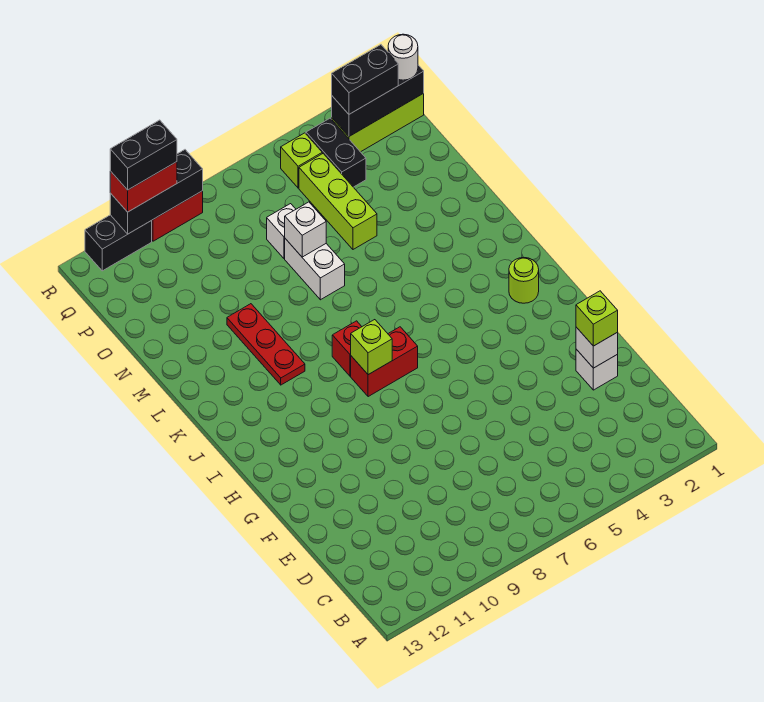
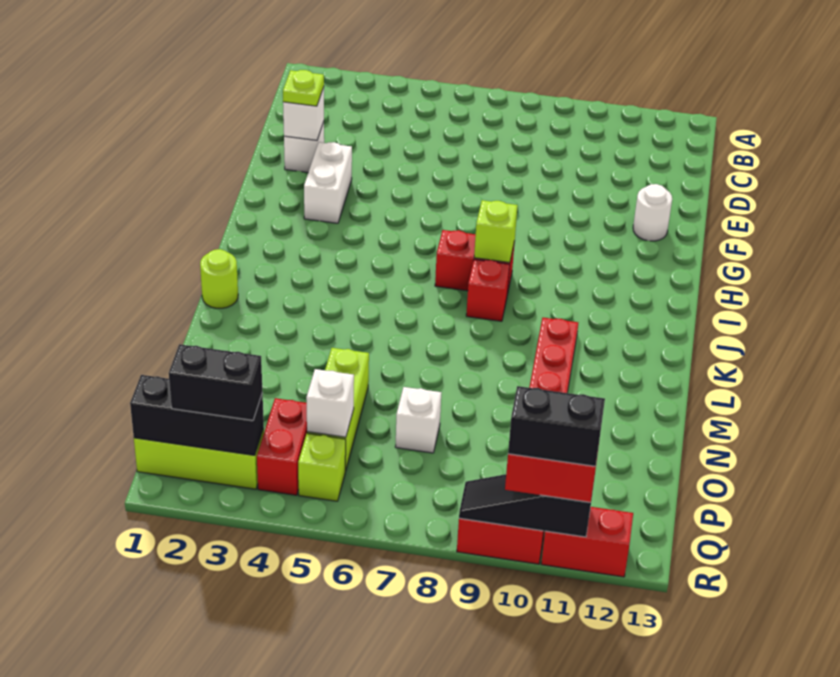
lime 1x1 brick [576,291,618,346] -> lime 1x1 plate [283,70,324,106]
lime 1x1 round brick [509,258,539,303] -> lime 1x1 round brick moved to [200,249,238,308]
white 1x2 brick [285,239,345,300] -> white 1x2 brick moved to [304,142,352,223]
white 1x1 brick [285,202,326,257] -> white 1x1 brick moved to [306,369,354,437]
black 1x2 brick [306,118,366,187] -> red 1x2 brick [257,398,307,495]
white 1x1 round brick [388,34,418,80] -> white 1x1 round brick moved to [633,184,672,241]
black 1x3 brick [110,150,203,234] -> black 1x3 slope [459,474,594,537]
black 1x2 brick [85,215,152,271] -> red 1x2 brick [541,507,633,577]

